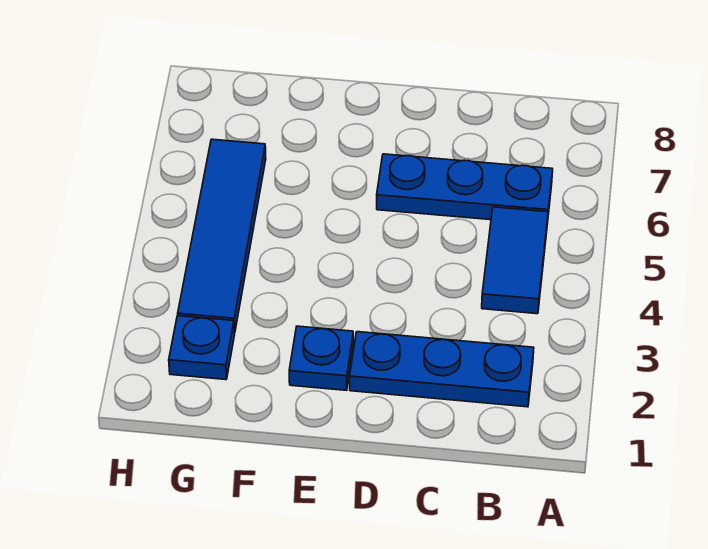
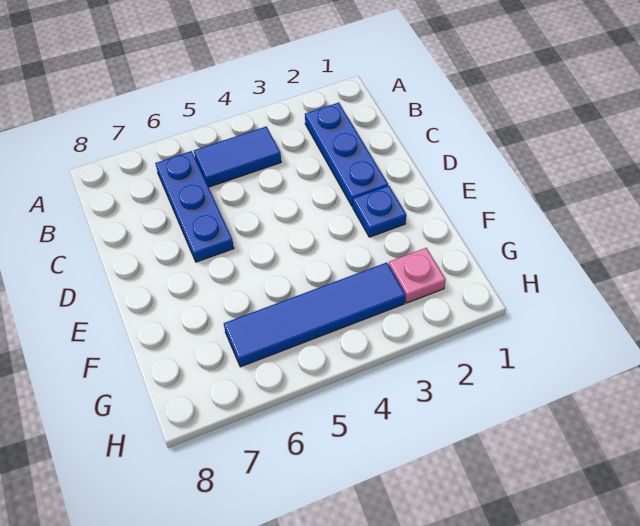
blue 1x1 plate [169,316,235,380] -> pink 1x1 plate [389,248,446,303]

